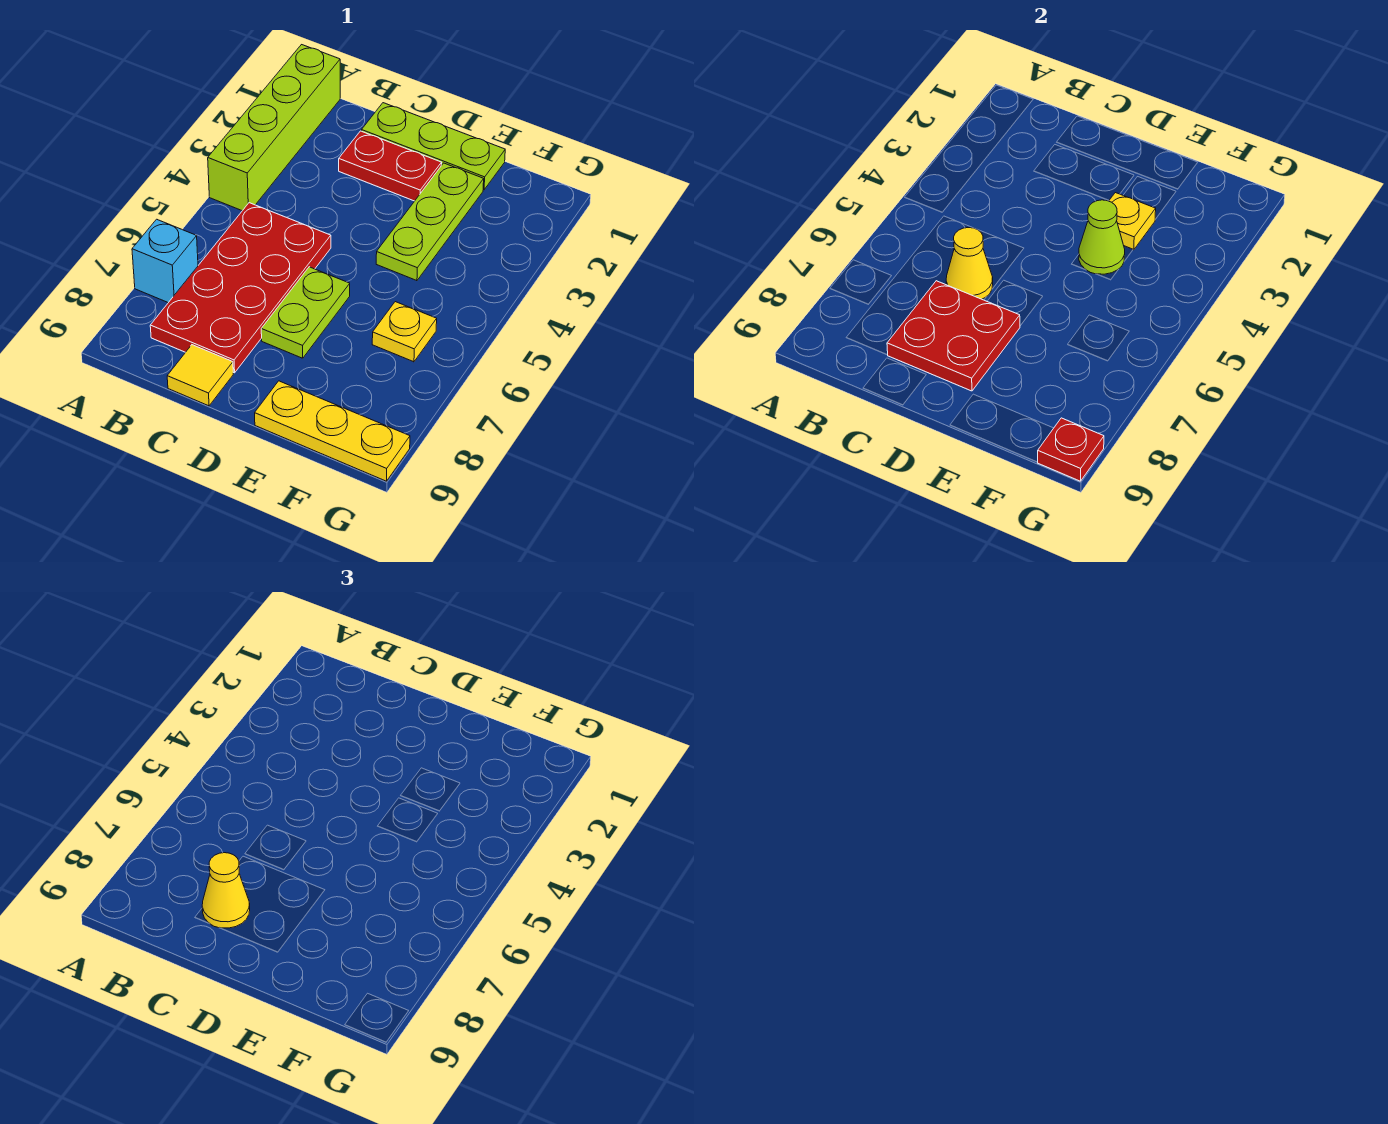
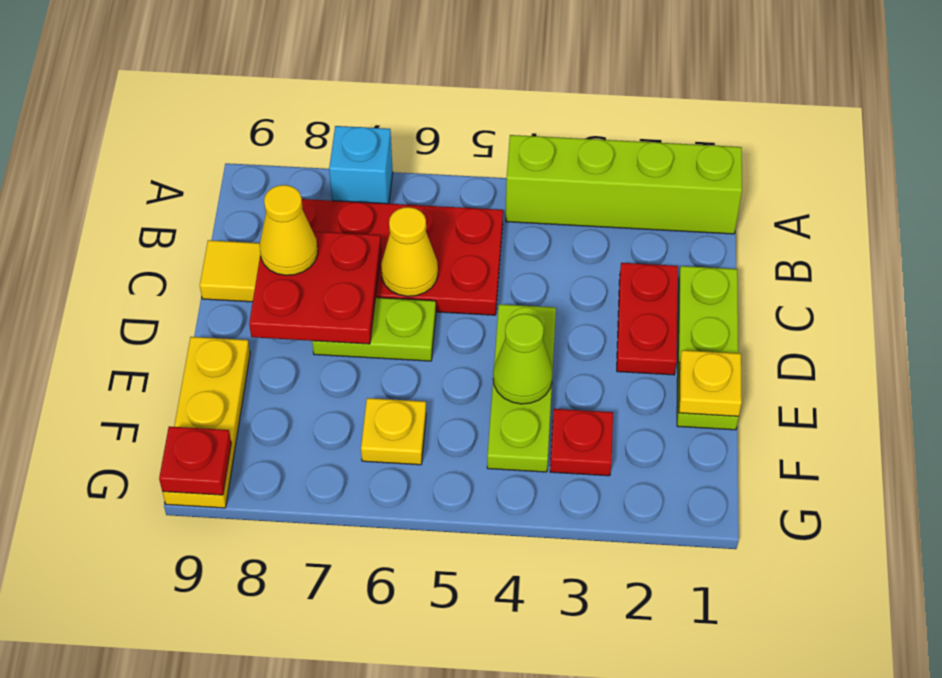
lime 1x3 plate [376,163,484,281] -> lime 1x3 plate turned to [487,304,556,472]
yellow 1x1 plate [1109,193,1156,250] -> yellow 1x1 plate moved to [679,350,742,417]
none -> red 1x1 plate [550,409,613,476]

